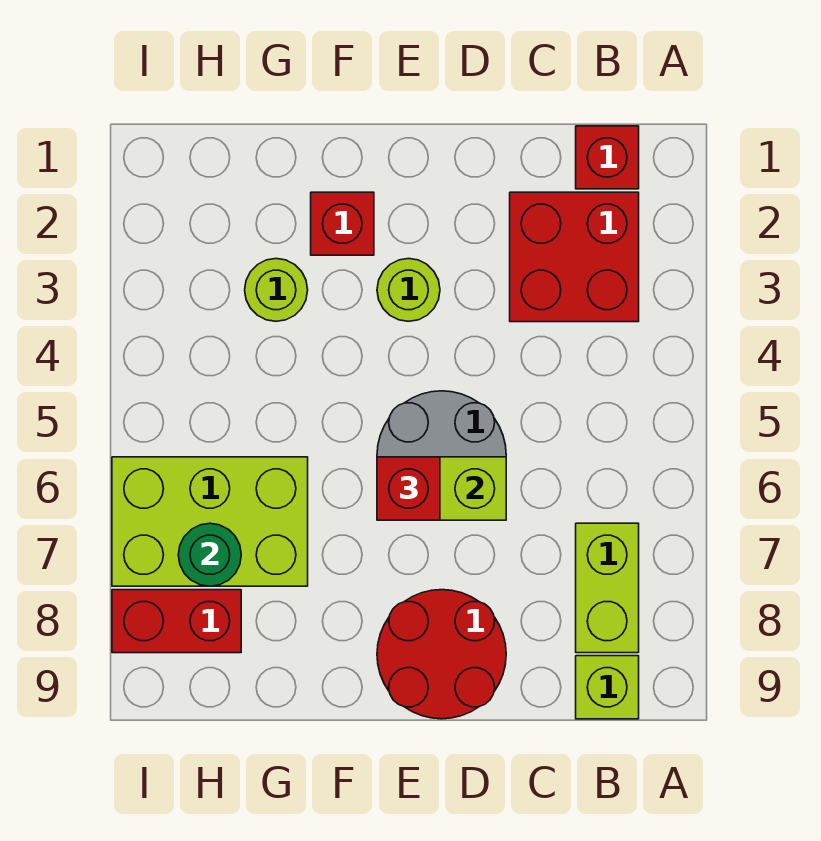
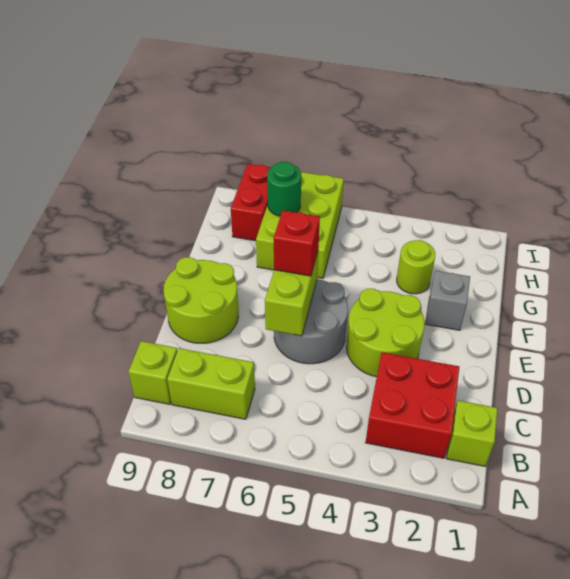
red 1x1 brick [576,126,639,189] -> lime 1x1 brick [446,400,497,466]
red 2x2 round brick [377,590,506,719] -> lime 2x2 round brick [163,257,239,343]
lime 1x1 round brick [377,259,440,321] -> lime 2x2 round brick [346,289,425,377]
red 1x1 brick [311,192,374,255] -> grey 1x1 brick [425,271,470,330]

